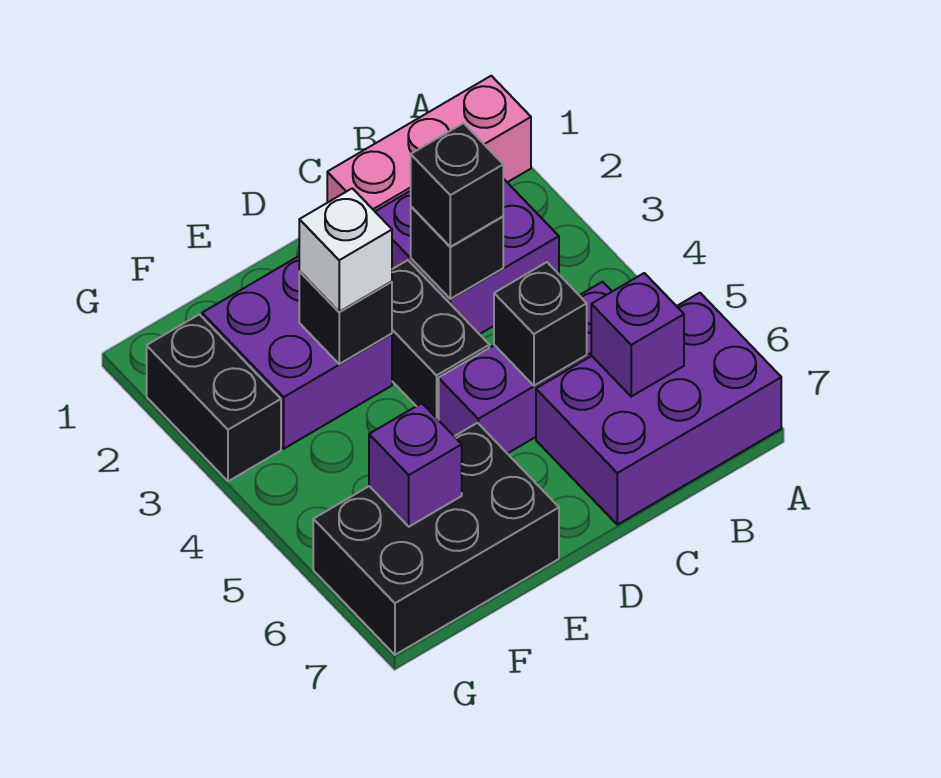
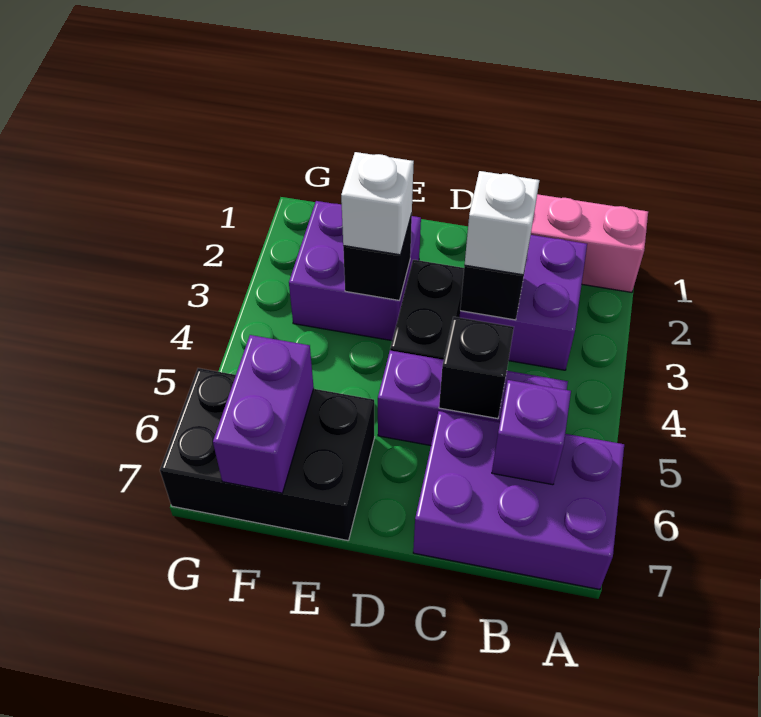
black 1x1 brick [411,123,503,247] -> white 1x1 brick [465,171,539,275]
purple 1x1 brick [369,403,462,527] -> purple 1x2 brick [213,335,314,493]
black 1x2 brick [147,314,281,481] -> none

